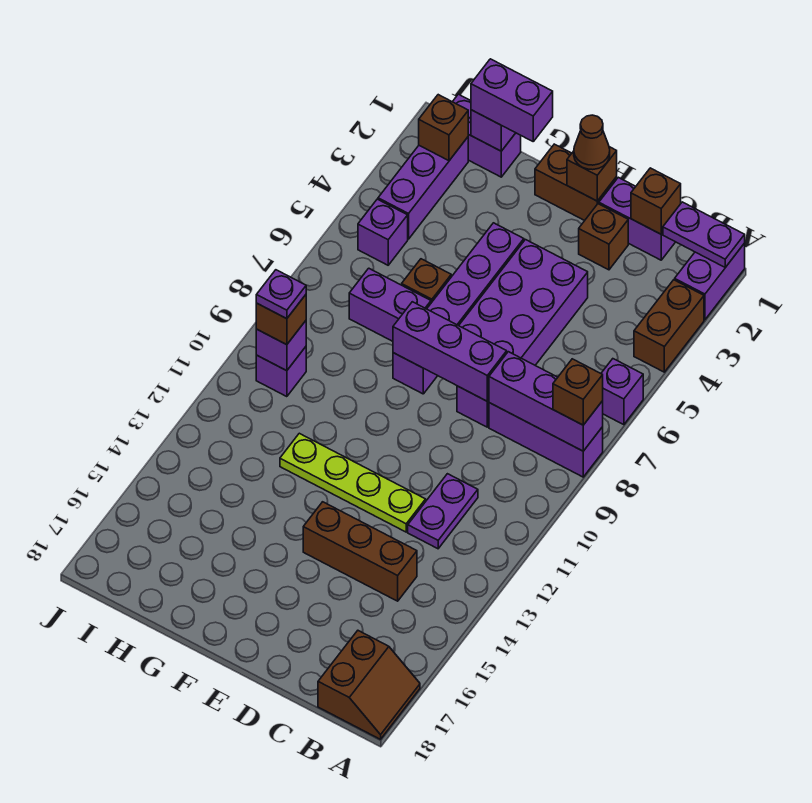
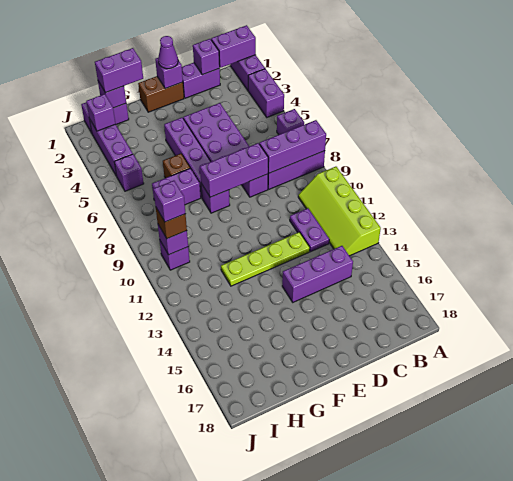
purple 1x2 plate [663,202,745,267] -> purple 1x2 brick [211,25,256,68]
brown 1x2 brick [634,280,704,372] -> purple 1x2 brick [248,69,284,117]
brown 1x1 brick [553,359,603,425] -> none
none -> lime 2x4 slope [298,167,381,256]
brown 2x2 slope [318,631,420,739] -> none
brown 1x1 brick [631,168,681,234] -> purple 1x1 brick [193,39,220,75]
brown 1x3 brick [303,502,417,601] -> purple 1x3 brick [282,246,353,302]
brown 1x1 brick [579,204,628,270] -> none
brown 1x1 brick [567,147,617,201] -> purple 1x1 brick [155,58,183,89]
brown 1x1 cone [574,115,610,170] -> purple 1x1 cone [158,36,178,69]
brown 1x1 brick [419,95,468,161] -> purple 1x1 brick [86,94,115,131]
purple 1x1 plate [256,270,306,319] -> purple 1x1 brick [153,181,186,222]

